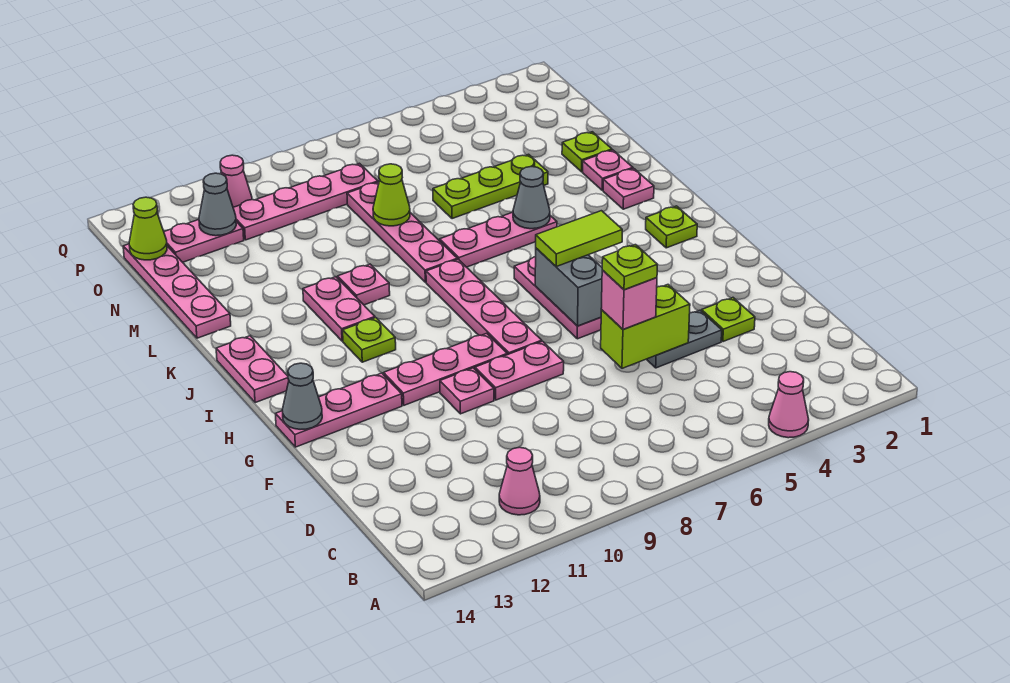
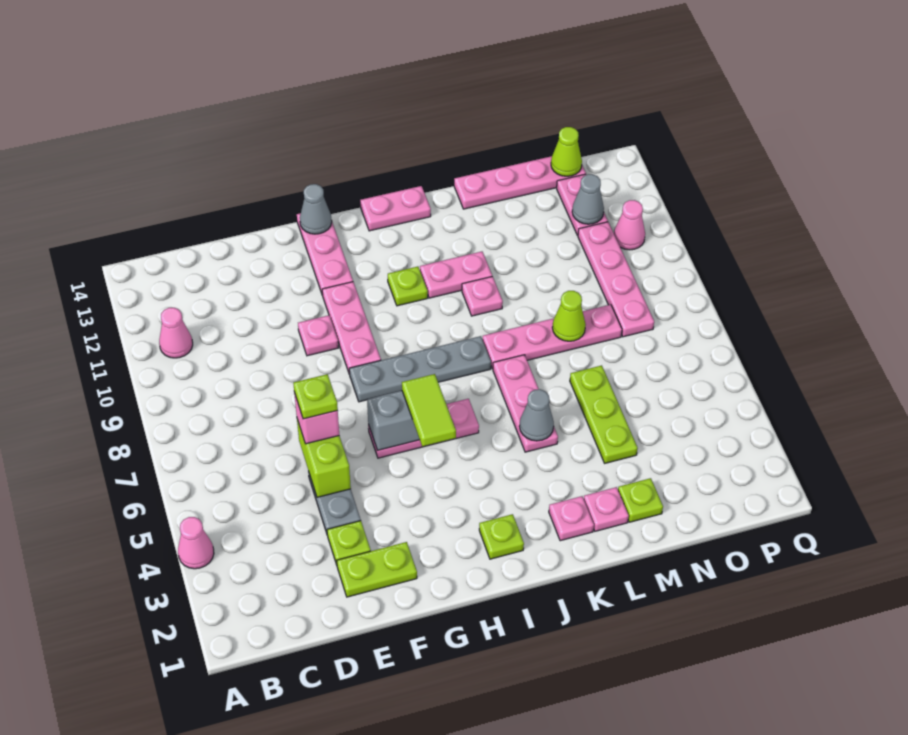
none -> lime 1x2 plate [337,542,417,597]
pink 1x2 plate [475,341,564,400] -> none
pink 1x4 plate [426,259,542,355] -> grey 1x4 plate [349,336,491,402]

